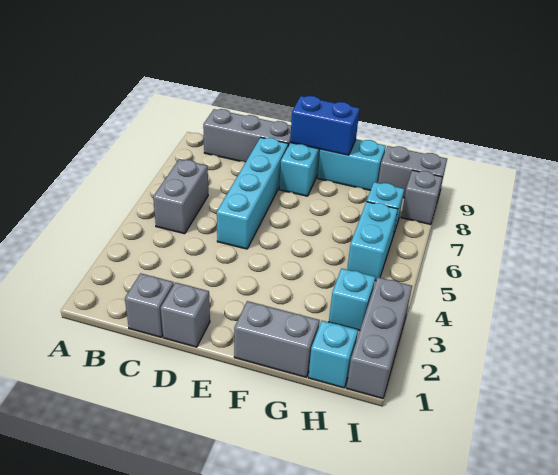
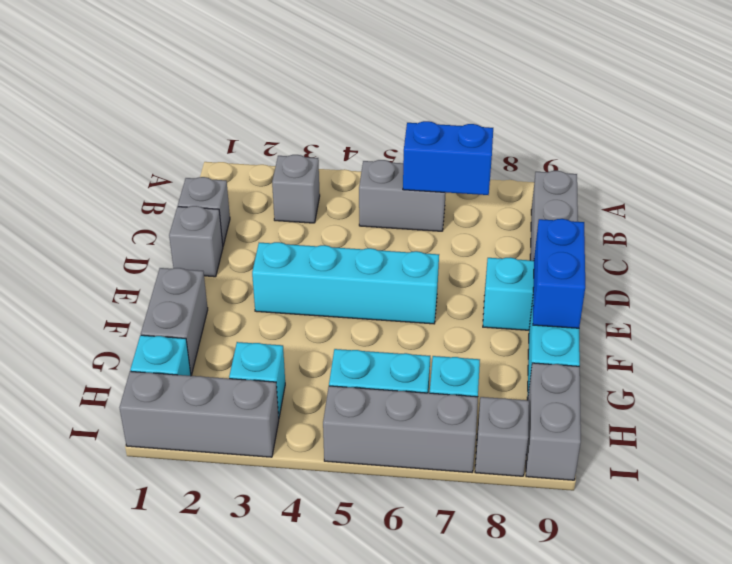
none -> grey 1x1 brick [272,155,320,223]
none -> blue 1x2 brick [403,121,493,195]
cyan 1x4 brick [217,137,288,249] -> cyan 1x4 brick moved to [252,242,439,324]
none -> grey 1x3 brick [323,386,478,472]

